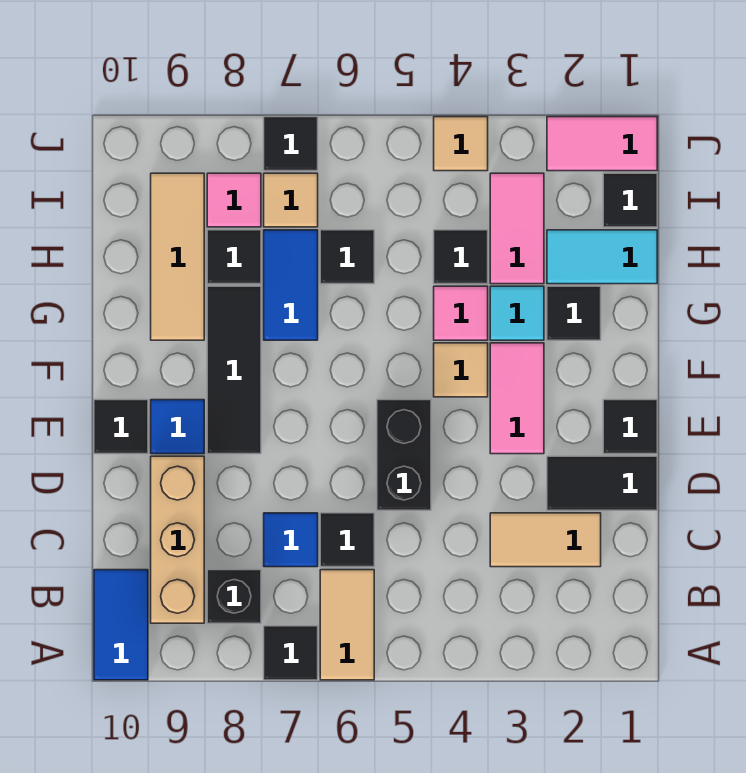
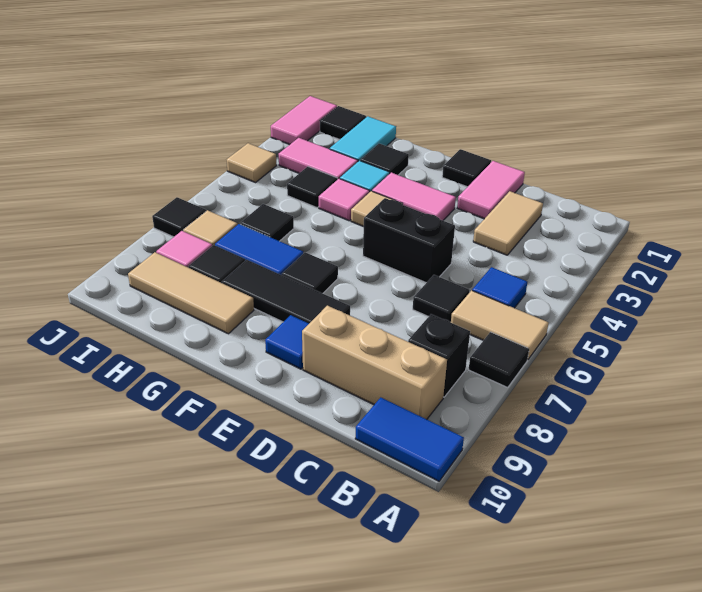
blue 1x1 tile [264,513,318,567] -> blue 1x1 tile moved to [472,267,527,308]
black 1x2 tile [547,456,657,510] -> pink 1x2 tile [457,161,525,219]
black 1x1 tile [94,400,148,454] -> black 1x1 tile moved to [282,252,338,293]

